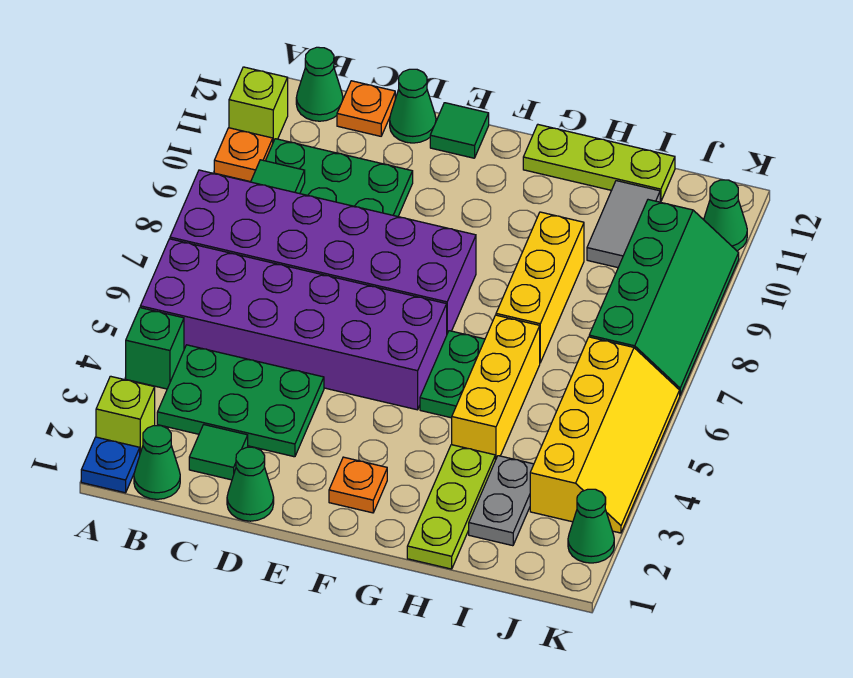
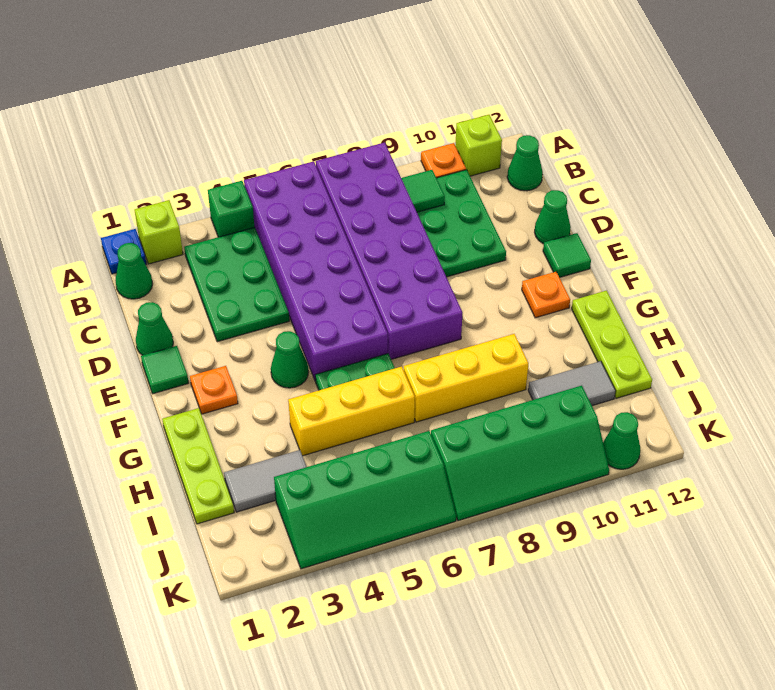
green 1x1 tile [189,425,248,480] -> green 1x1 tile moved to [141,346,189,394]
orange 1x1 plate [337,81,395,136] -> orange 1x1 plate moved to [522,272,570,318]
lime 1x3 plate [407,445,495,569] -> lime 1x3 plate turned to [162,408,234,524]
grey 1x2 plate [469,456,534,546] -> grey 1x2 tile [224,450,307,512]
yellow 2x4 slope [530,337,680,533] -> green 2x4 slope [274,431,456,569]
green 1x1 cone [568,489,614,563] -> green 1x1 cone moved to [271,331,308,388]

